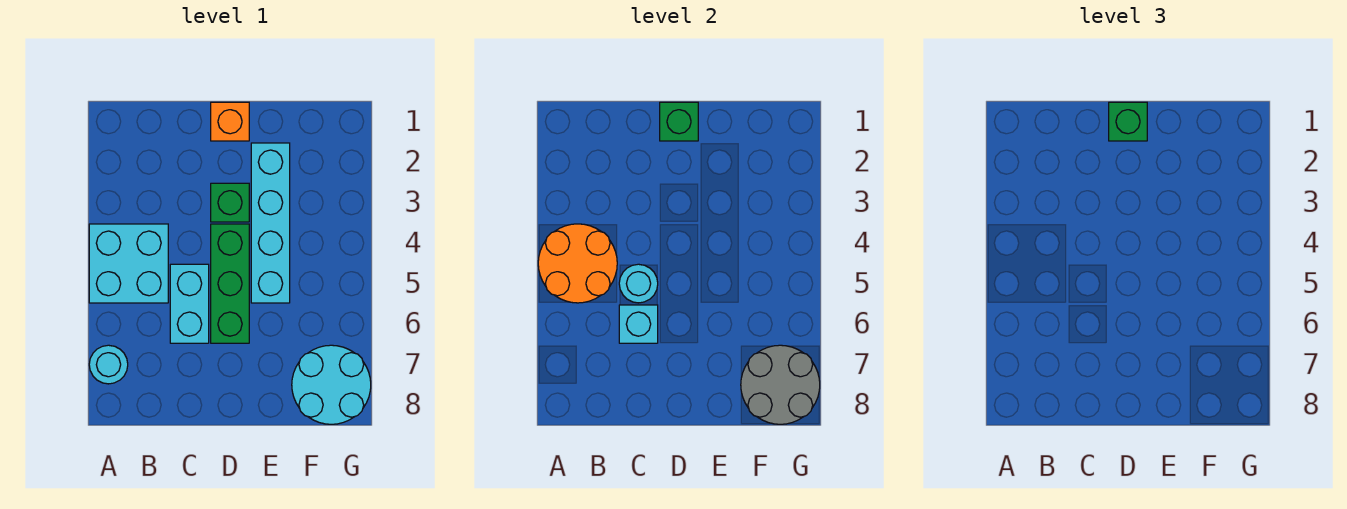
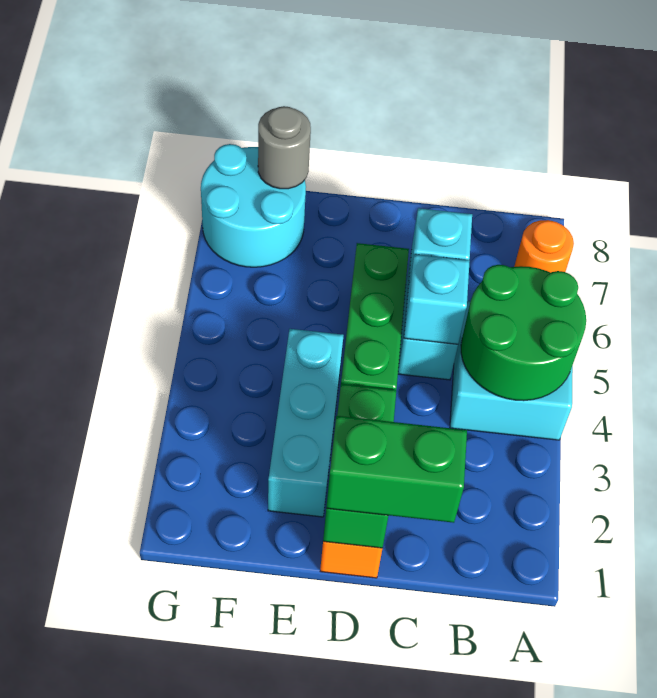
orange 2x2 round brick [538,224,617,303] -> green 2x2 round brick [461,265,586,401]
cyan 1x1 round brick [89,345,128,384] -> orange 1x1 round brick [514,220,574,273]
cyan 1x1 round brick [619,264,658,303] -> cyan 1x1 brick [404,254,470,344]
green 1x1 brick [1109,102,1147,141] -> green 1x2 brick [326,416,467,523]
cyan 1x4 brick [251,143,290,303] -> cyan 1x3 brick [268,329,344,517]
grey 2x2 round brick [741,345,820,424] -> grey 1x1 round brick [258,106,311,189]

